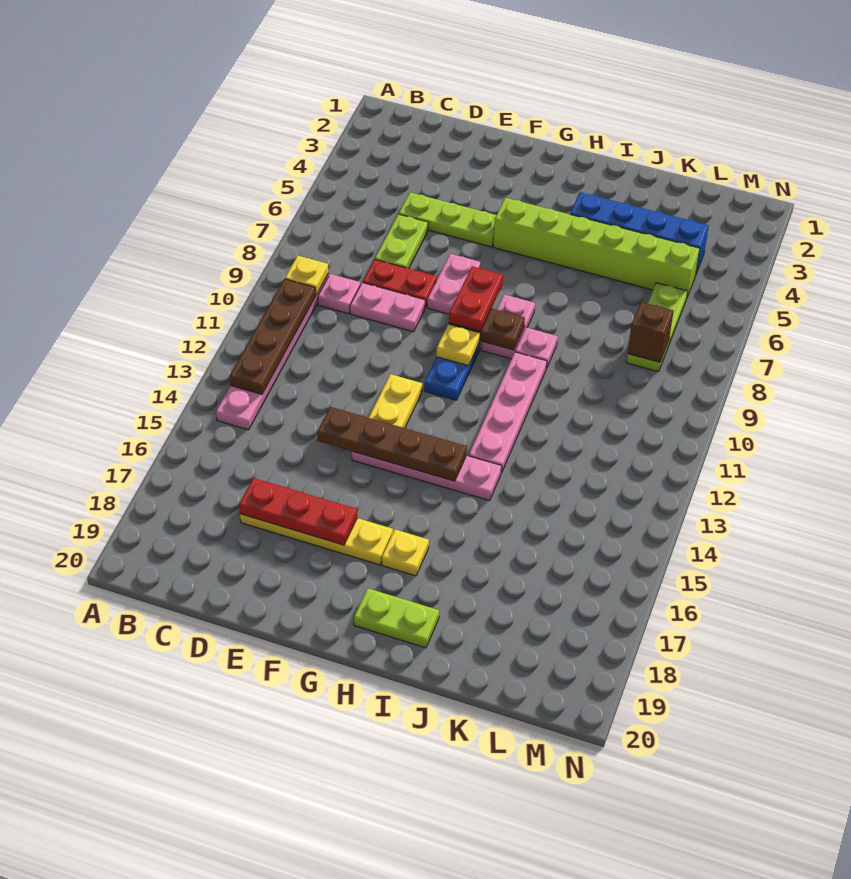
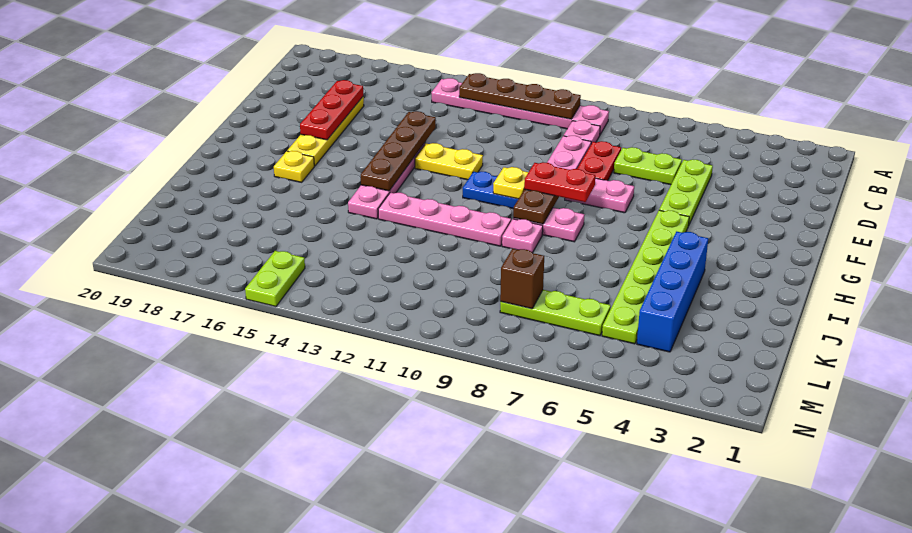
yellow 1x1 plate [285,256,328,295] -> none
lime 1x6 brick [493,198,700,297] -> lime 1x6 plate [602,210,689,344]
lime 1x2 plate [354,588,439,648] -> lime 1x2 plate moved to [245,251,305,307]

